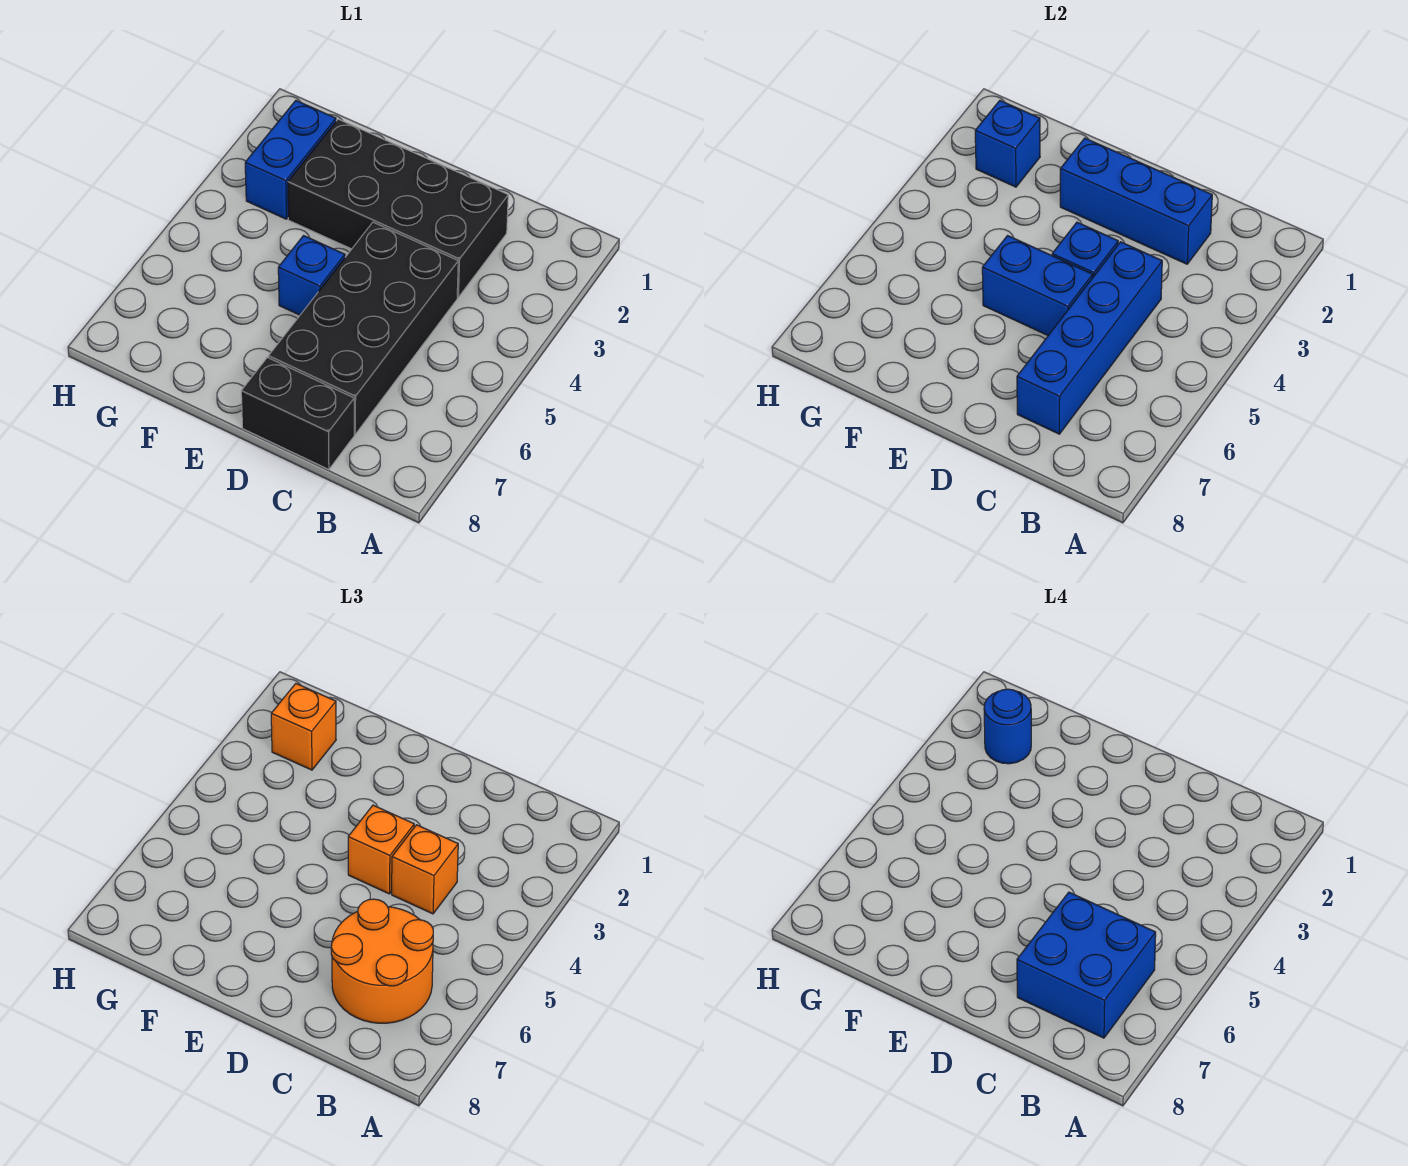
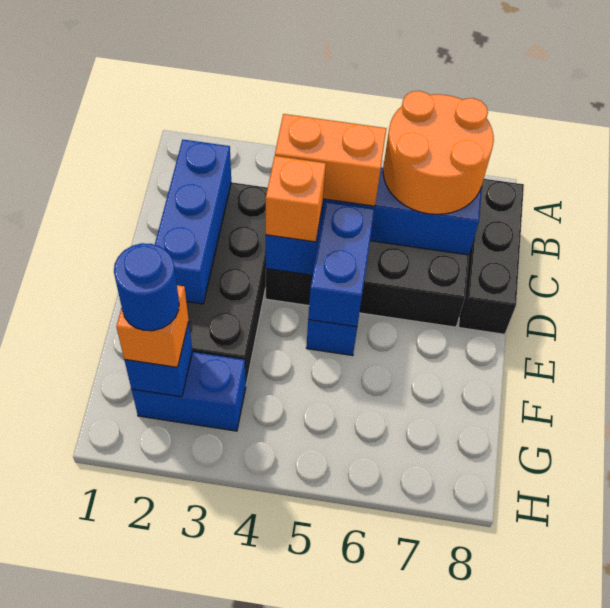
blue 2x2 brick [1017,892,1156,1038] -> none
orange 1x1 brick [392,825,458,914] -> orange 1x2 brick [275,114,387,206]
black 1x2 brick [241,357,354,470] -> black 1x3 brick [459,179,524,334]

